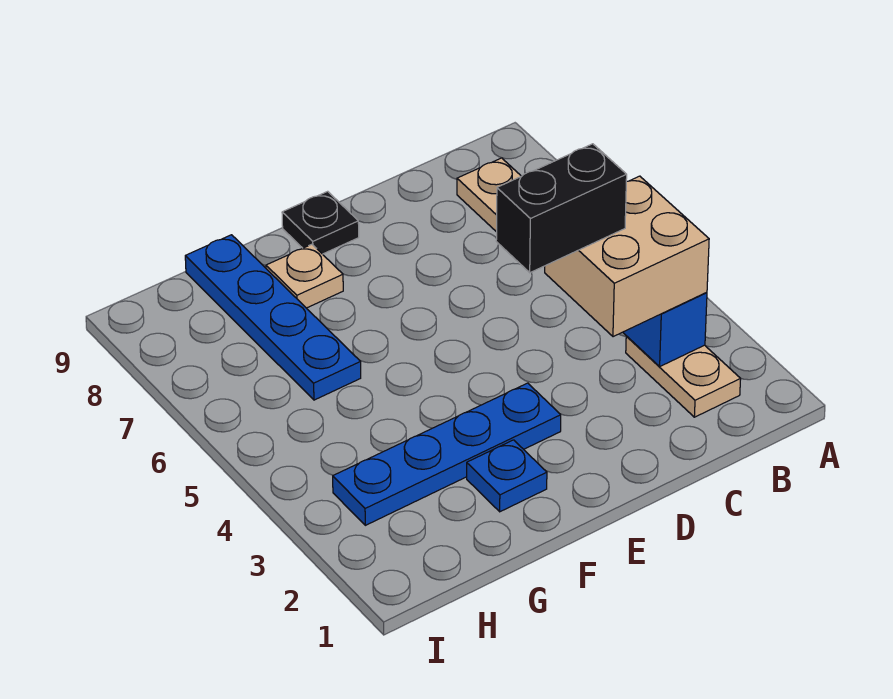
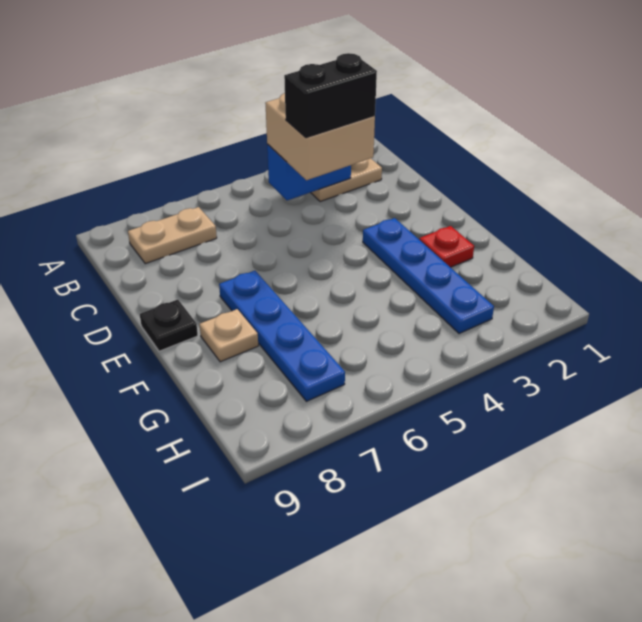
black 1x2 brick [496,144,627,273] -> black 1x2 brick turned to [284,53,377,138]
blue 1x1 plate [467,440,547,512] -> red 1x1 plate [419,226,474,267]
blue 1x4 plate [185,235,361,400] -> blue 1x4 plate turned to [219,271,345,401]

